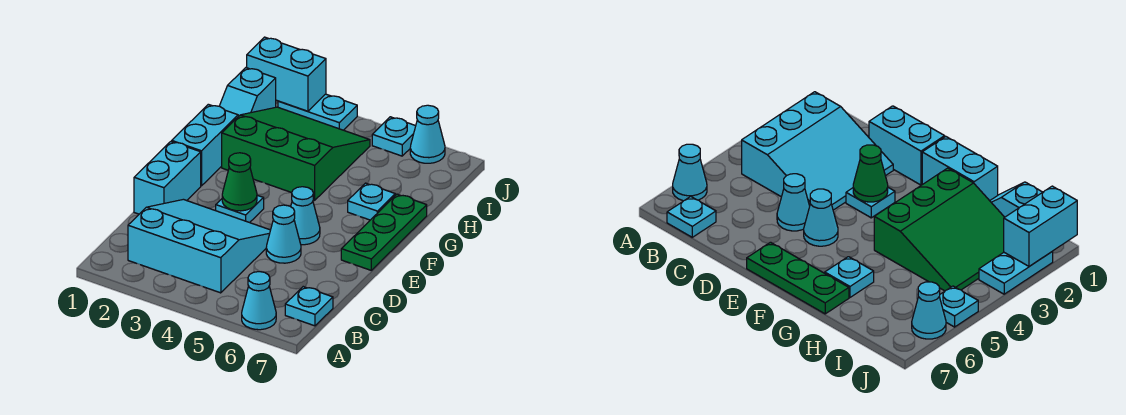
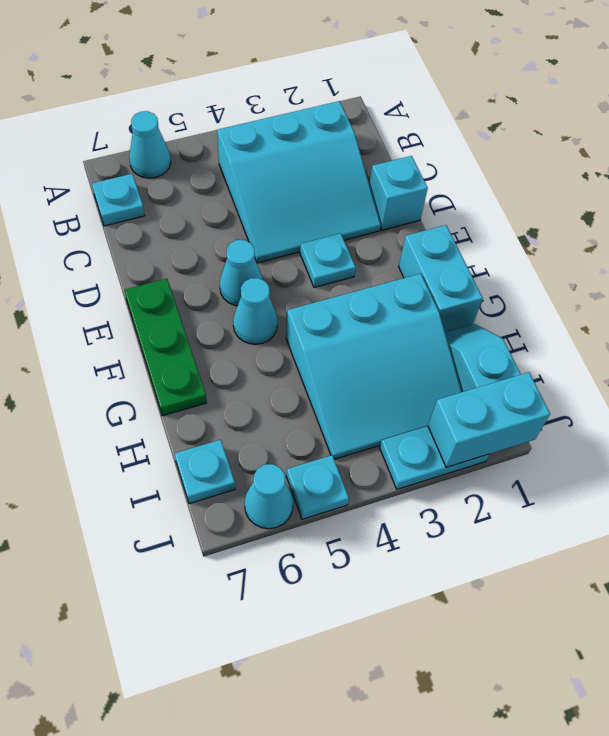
cyan 1x2 brick [134,141,201,214] -> cyan 1x1 brick [369,156,428,230]
cyan 1x1 cone [266,205,301,263] -> cyan 1x1 cone moved to [233,278,278,344]
green 1x1 cone [222,153,257,211] -> none
green 3x3 slope [222,107,370,200] -> cyan 3x3 slope [286,274,462,459]
cyan 1x1 plate [348,183,395,220] -> cyan 1x1 plate moved to [175,440,235,504]

